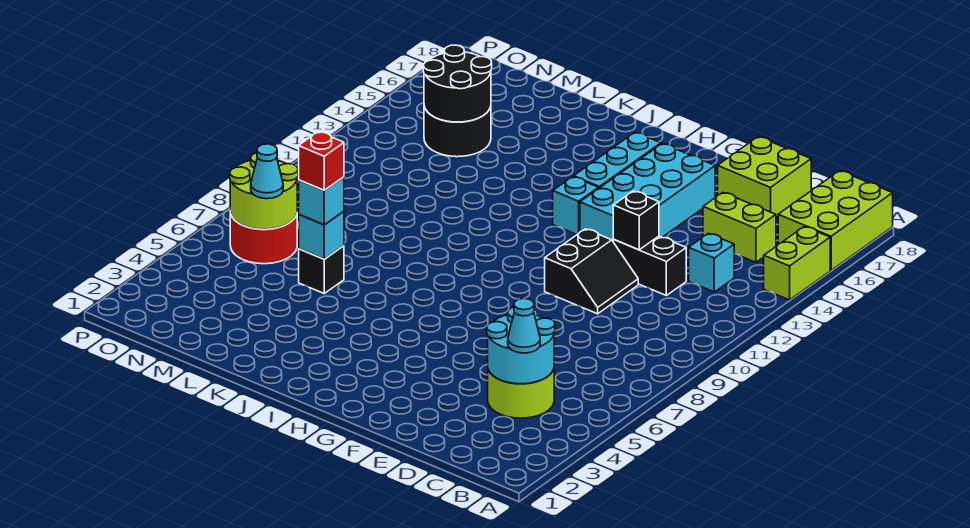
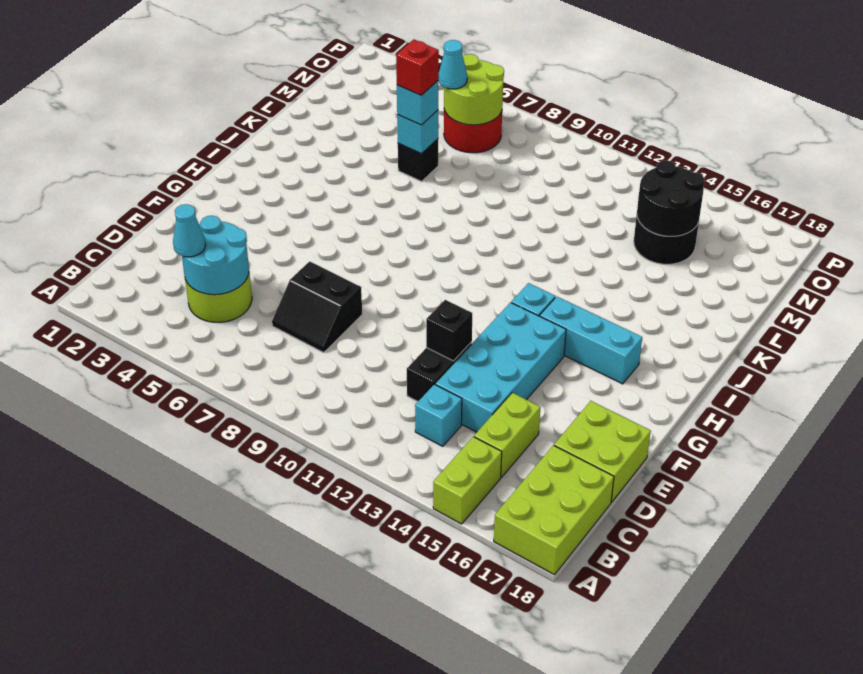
lime 1x2 brick [764,226,830,300] -> lime 1x2 brick turned to [433,437,502,524]
lime 2x3 brick [778,171,893,270] -> lime 2x3 brick turned to [494,445,614,575]
black 2x2 slope [545,229,638,314] -> black 2x2 slope moved to [272,261,362,352]
cyan 2x4 brick [580,144,715,241] -> cyan 2x4 brick turned to [435,303,566,432]

